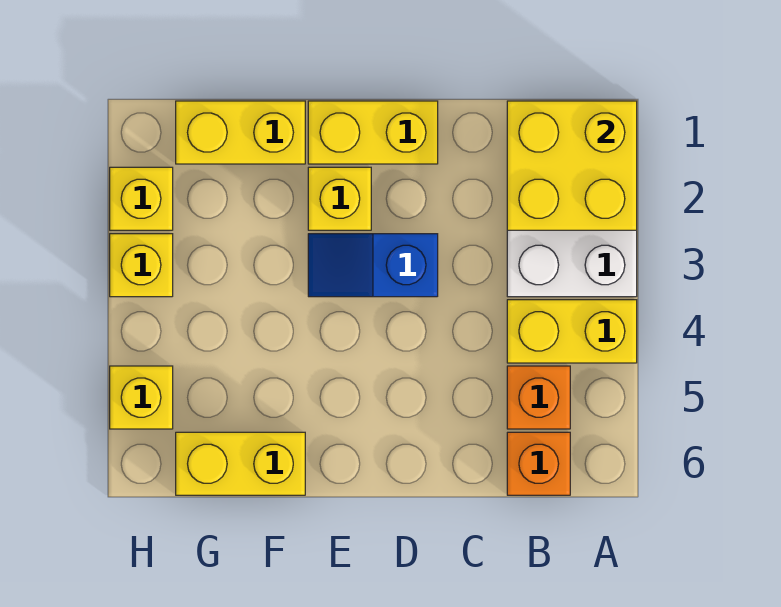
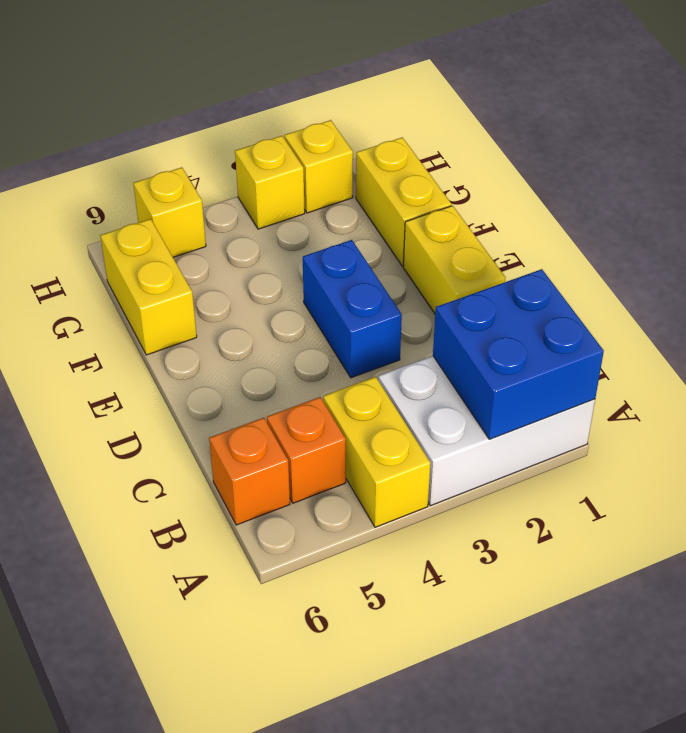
yellow 2x2 brick [507,101,637,230] -> blue 2x2 brick [433,269,604,439]
blue 1x2 slope [308,234,438,297] -> blue 1x2 brick [303,240,402,378]
yellow 1x1 brick [308,167,371,230] -> none

